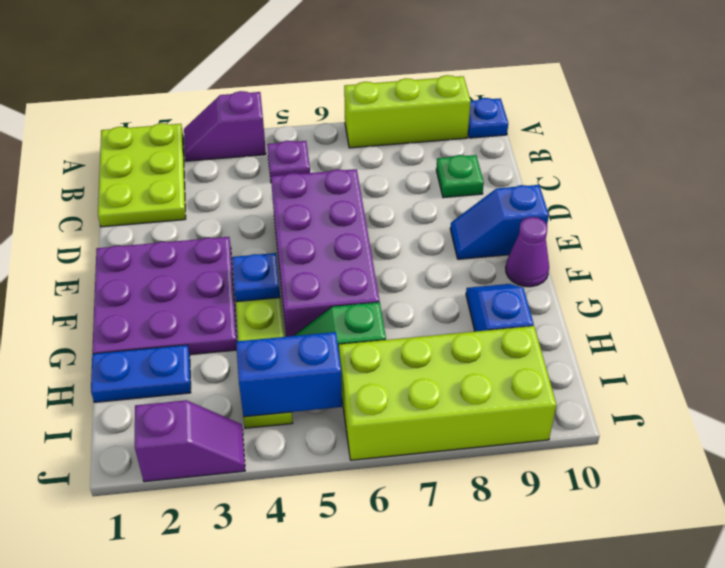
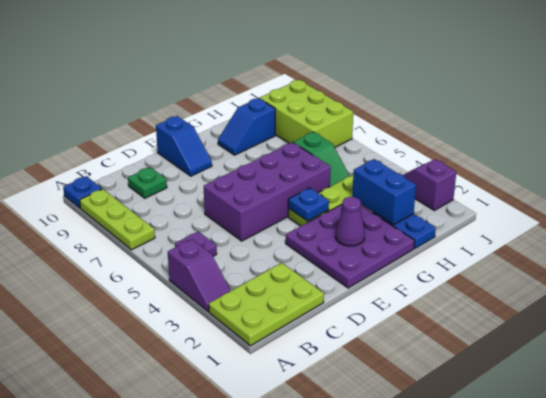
lime 1x3 brick [344,75,471,148] -> lime 1x3 plate [80,189,155,250]
purple 1x1 cone [506,217,549,287] -> purple 1x1 cone moved to [335,197,365,246]
blue 1x2 brick [236,332,342,417] -> blue 1x2 brick moved to [352,159,416,225]
lime 2x4 brick [339,326,556,460] -> lime 2x3 brick [259,80,353,147]

